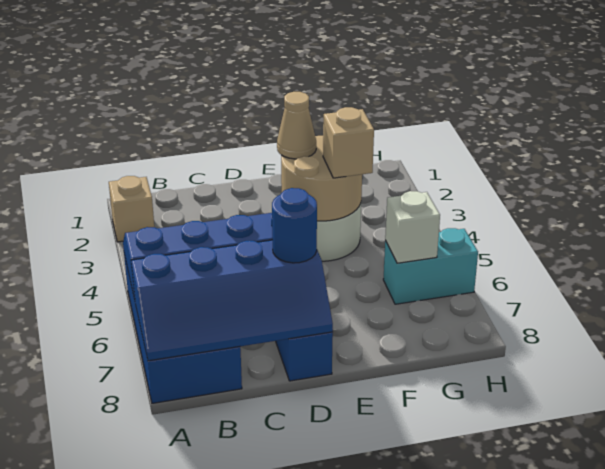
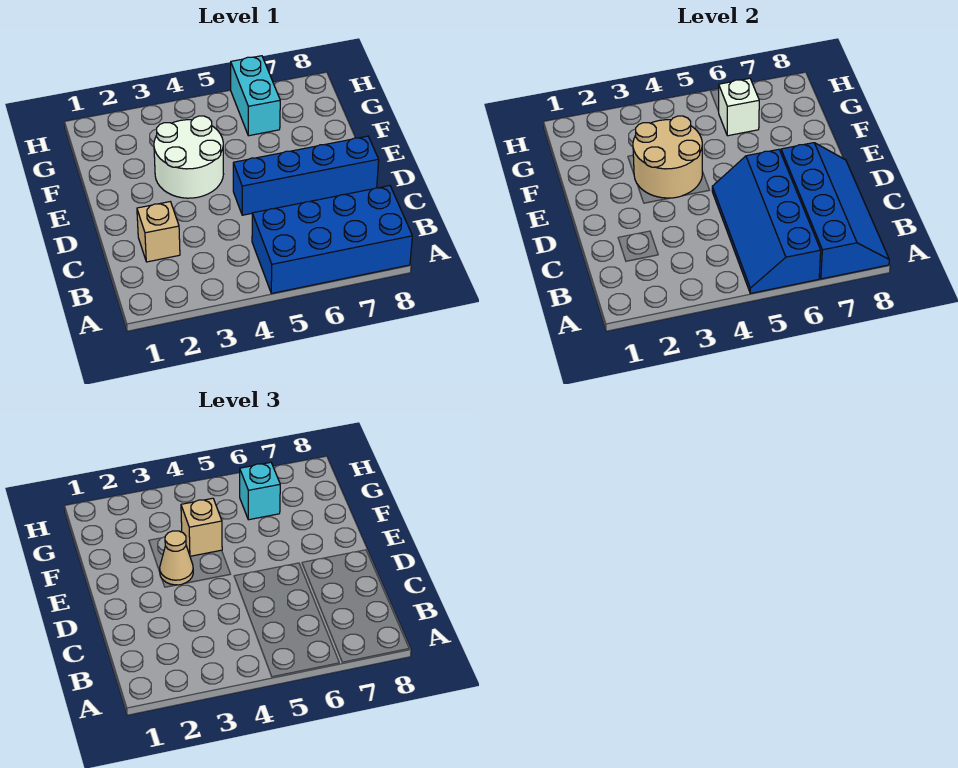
tan 1x1 brick [109,176,154,242] -> tan 1x1 brick moved to [137,202,180,262]
blue 1x1 round brick [272,188,317,263] -> none
none -> cyan 1x1 brick [240,462,280,520]

